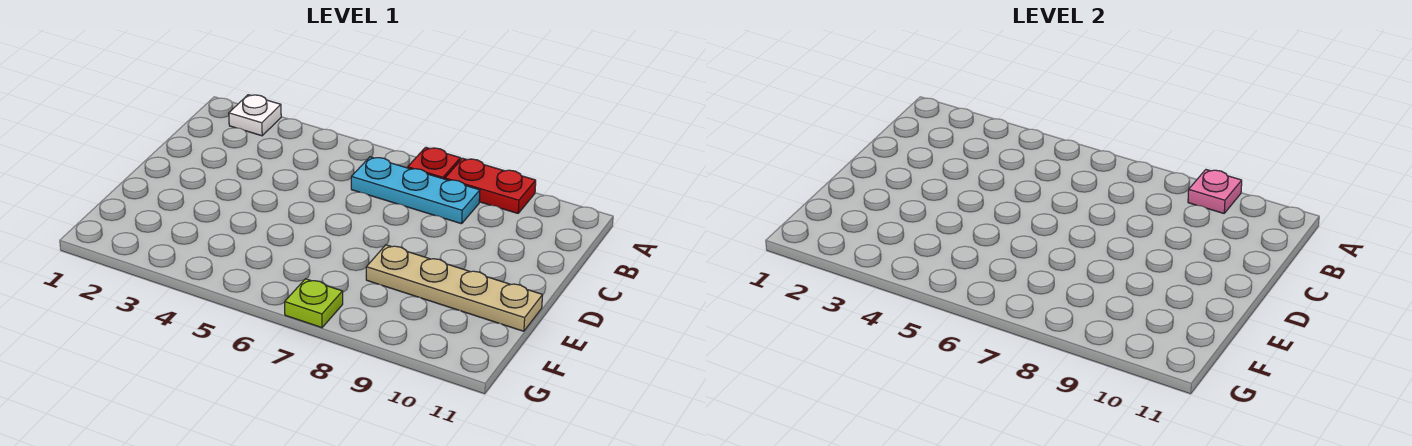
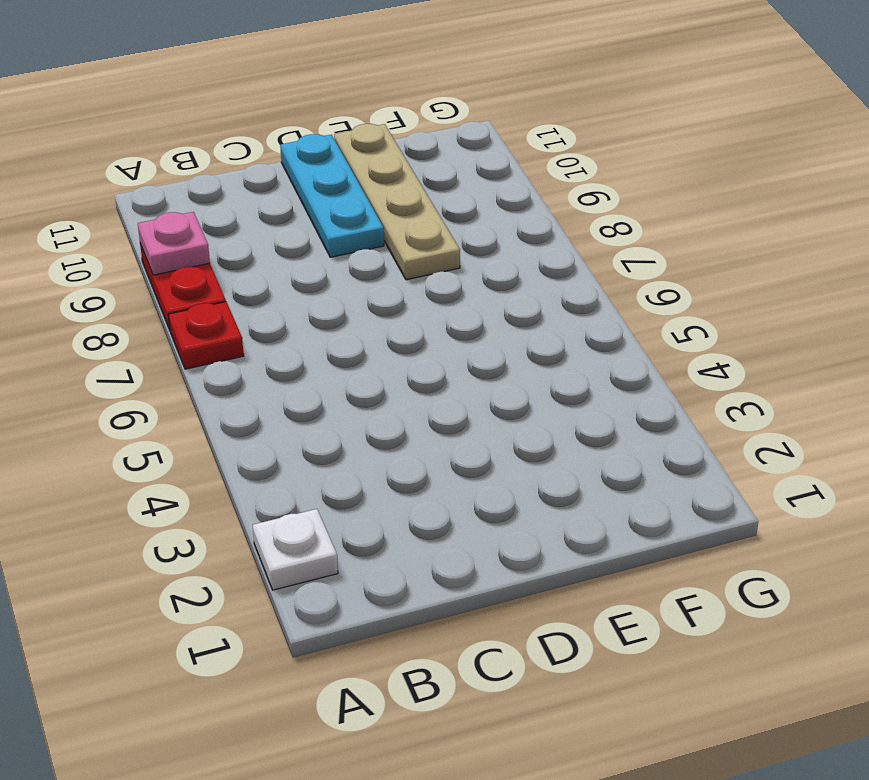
cyan 1x3 plate [351,157,480,224] -> cyan 1x3 plate moved to [280,134,384,257]
lime 1x1 plate [285,279,343,328] -> none

